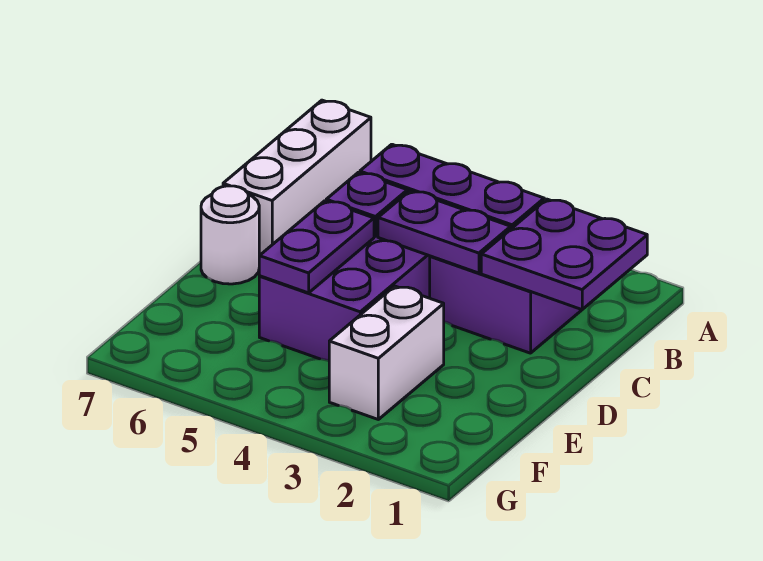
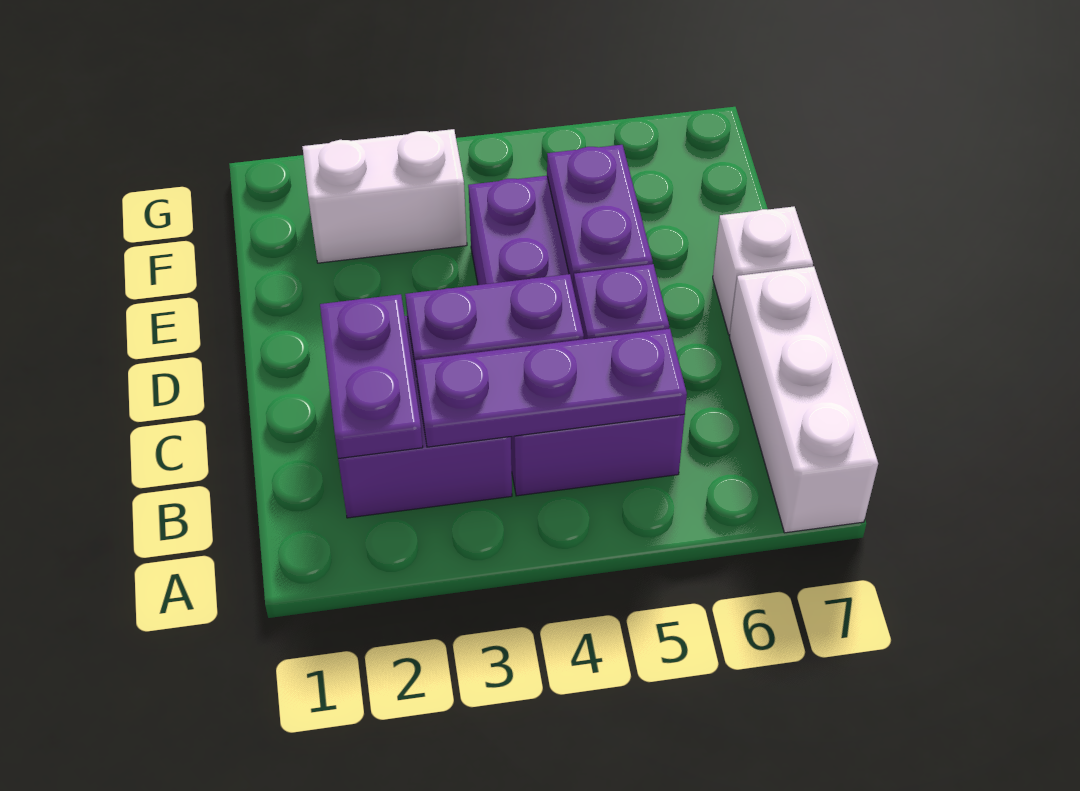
purple 2x2 plate [481,199,647,310] -> purple 1x2 plate [320,294,423,459]
white 1x1 round brick [201,186,259,284] -> white 1x1 brick [713,207,813,335]
white 1x2 brick [329,286,444,419] -> white 1x2 brick turned to [302,129,467,263]

